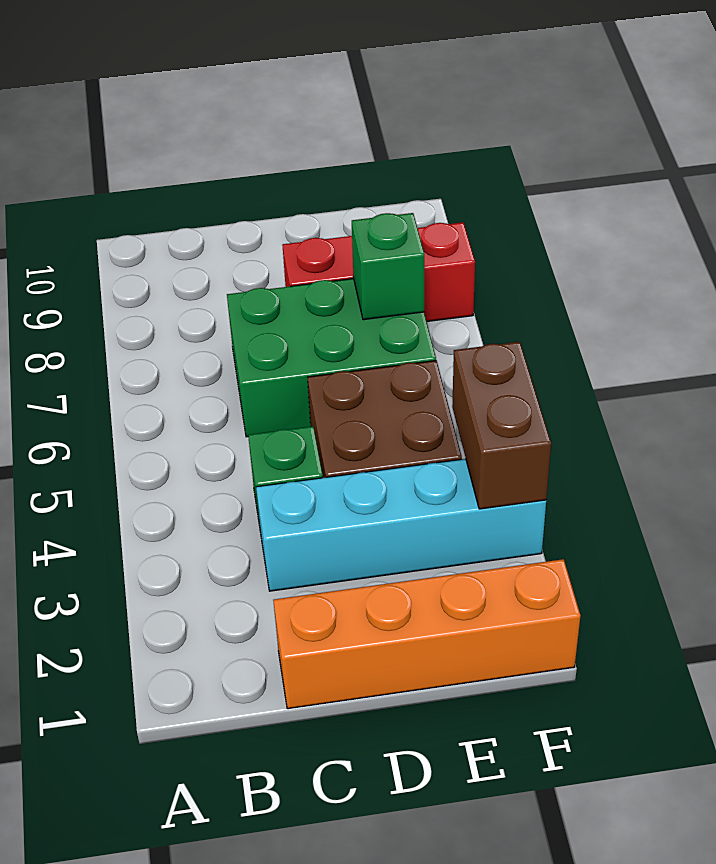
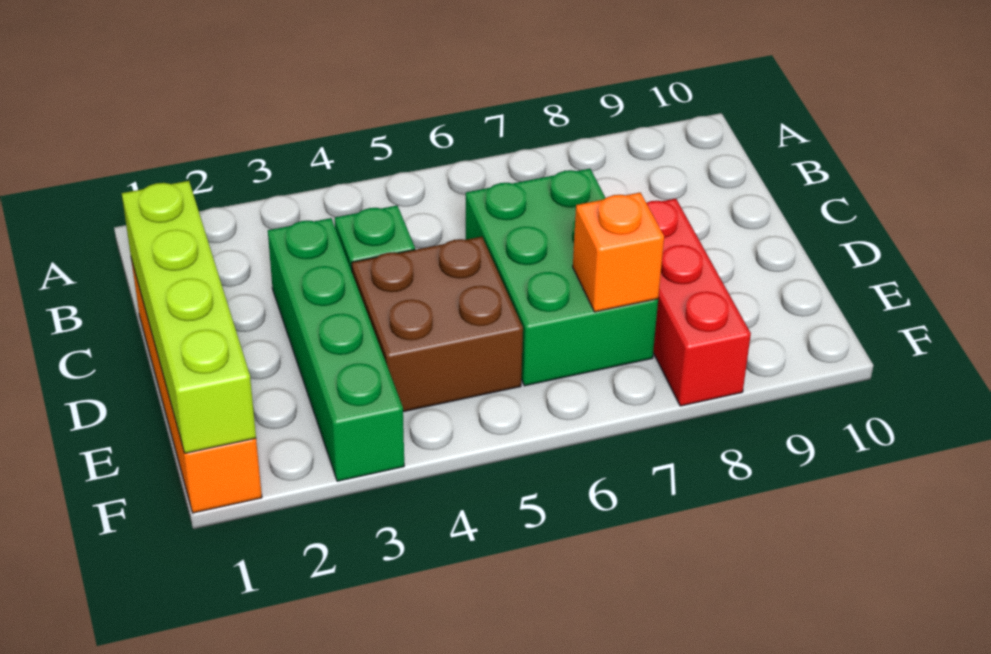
none -> lime 1x4 brick [122,181,256,453]
cyan 1x4 brick [256,459,546,591] -> green 1x4 brick [268,218,404,481]
green 1x1 brick [352,213,424,320] -> orange 1x1 brick [573,193,664,312]
brown 1x2 brick [452,342,551,509] -> none

